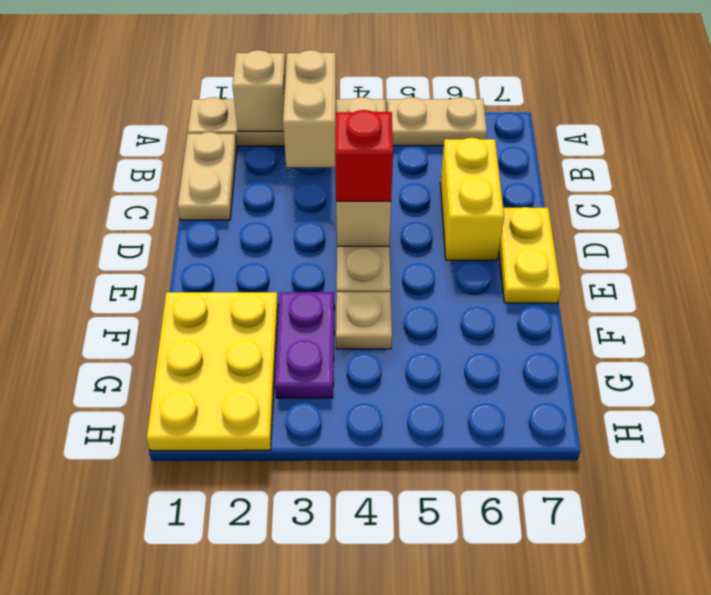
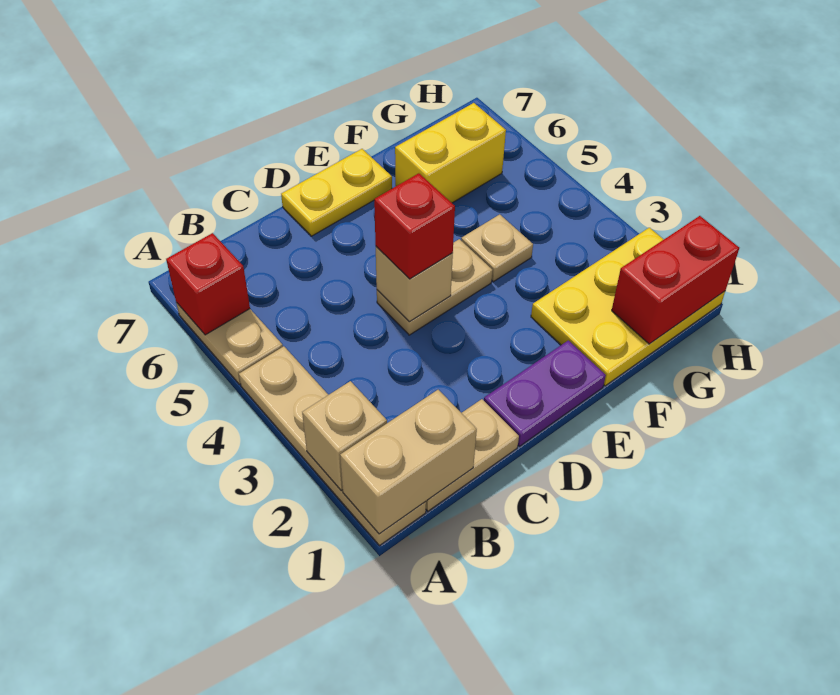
tan 1x2 brick [283,50,336,167] -> tan 1x2 brick moved to [340,390,477,534]
none -> red 1x1 brick [166,233,250,335]
yellow 1x2 brick [440,138,504,260] -> yellow 1x2 brick moved to [395,103,506,203]
purple 1x2 plate [275,292,334,398] -> purple 1x2 plate moved to [484,340,606,446]
none -> red 1x2 brick [612,216,739,344]

